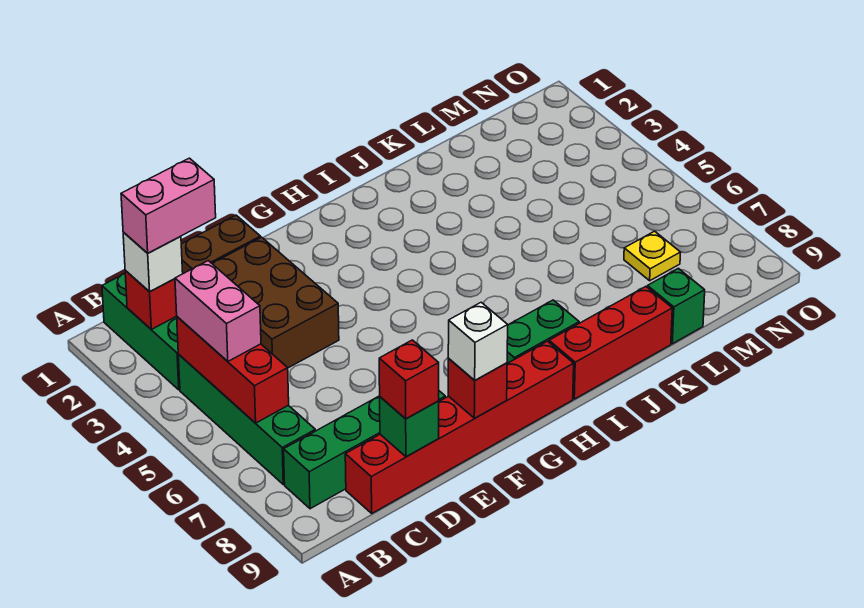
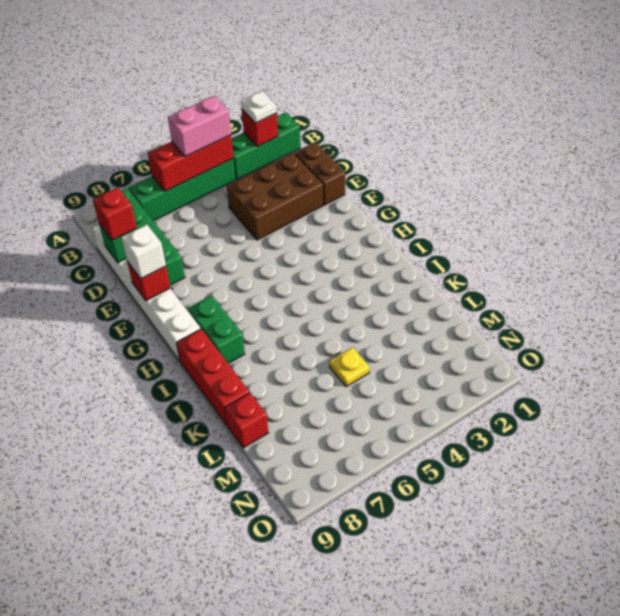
white 1x1 brick [123,232,183,292] -> white 1x1 plate [241,91,277,123]
pink 1x2 brick [121,158,216,253] -> none
red 1x6 brick [345,341,574,513] -> white 1x6 brick [92,225,201,361]
green 1x1 brick [647,268,705,344] -> red 1x1 brick [225,393,268,448]
yellow 1x1 plate [624,231,681,281] -> yellow 1x1 plate moved to [329,347,370,387]

